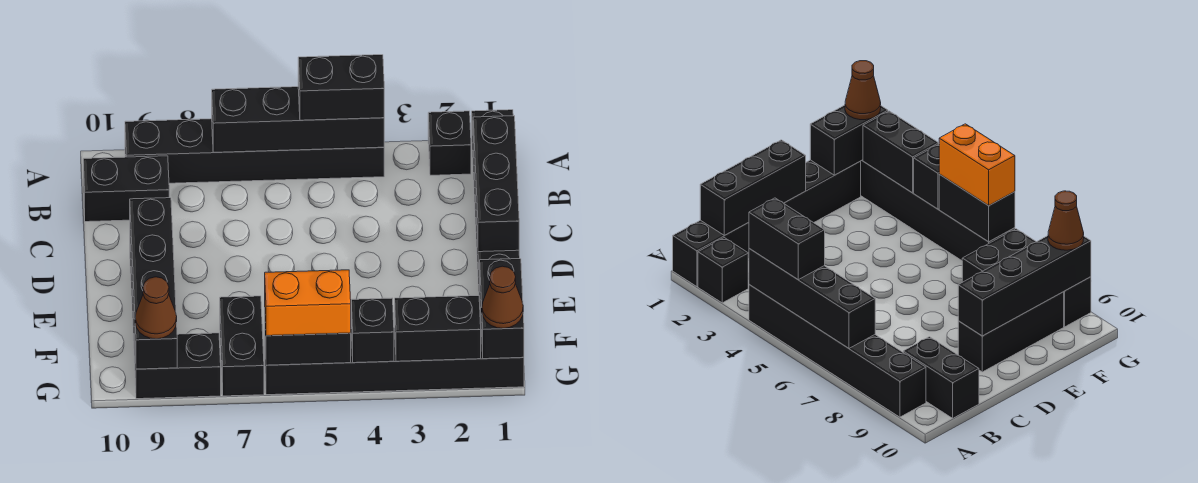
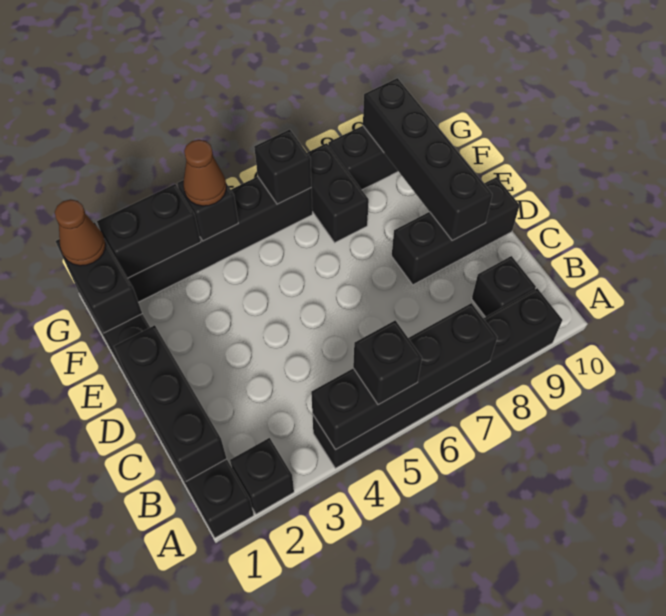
black 1x2 brick [298,55,384,120] -> black 1x1 brick [353,320,422,405]
black 1x2 brick [83,156,169,222] -> black 1x1 brick [472,256,536,317]
black 1x3 brick [958,292,1064,372] -> black 1x3 brick turned to [392,177,520,285]
black 1x2 brick [265,322,351,365] -> black 1x1 brick [254,129,311,204]
orange 1x2 brick [265,270,351,336] -> none
brown 1x1 cone [135,277,177,339] -> brown 1x1 cone moved to [184,140,226,206]

